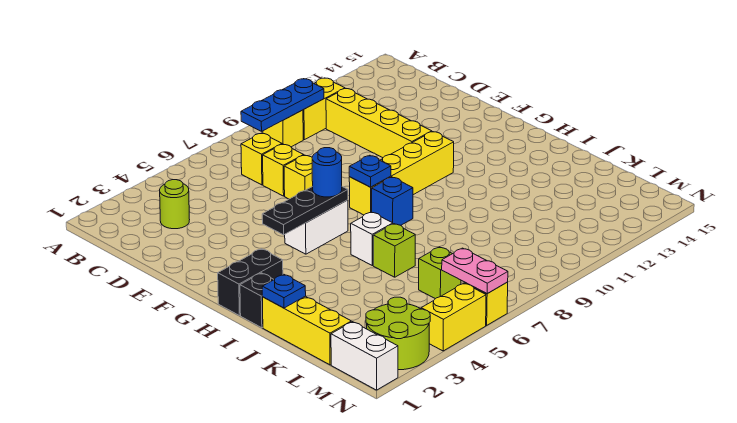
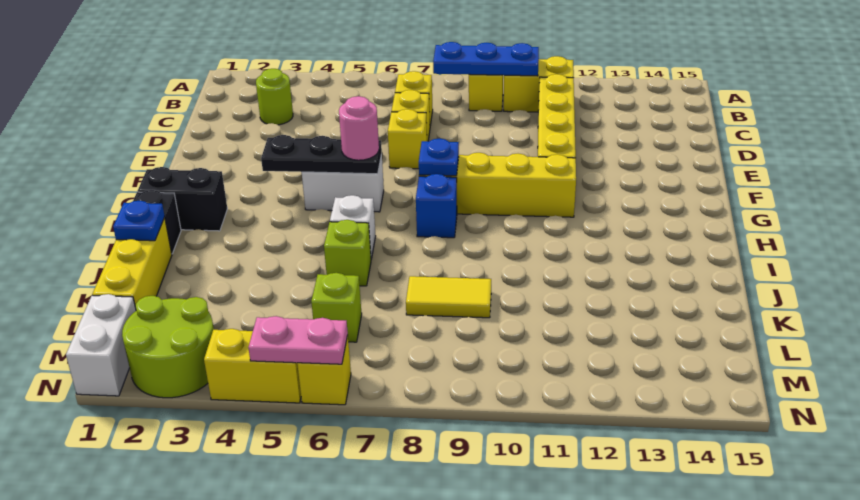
blue 1x1 round brick [312,148,342,197] -> pink 1x1 round brick [339,96,379,160]
none -> yellow 1x2 tile [406,276,491,318]
pink 1x2 plate [442,248,508,294] -> pink 1x2 plate turned to [248,316,348,364]

